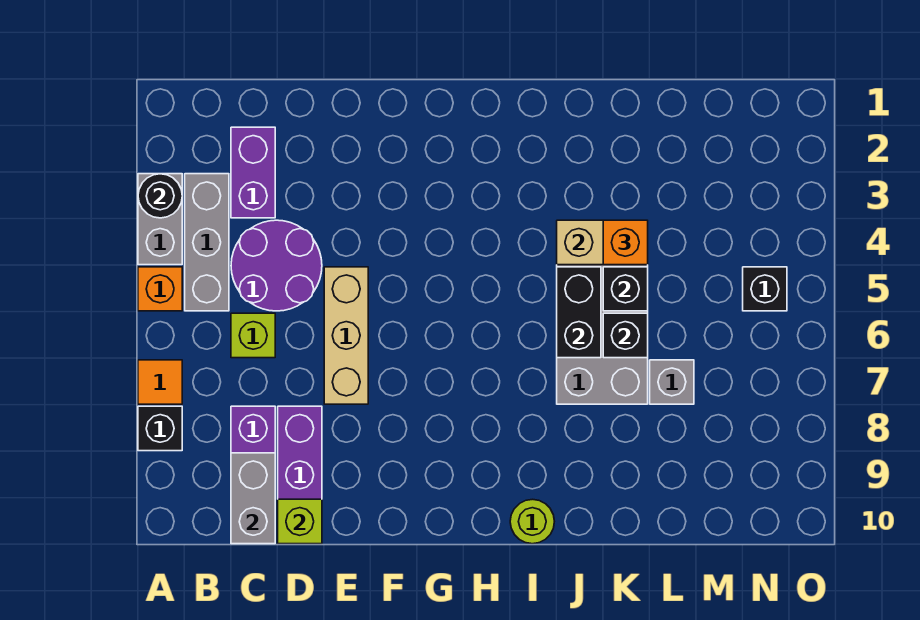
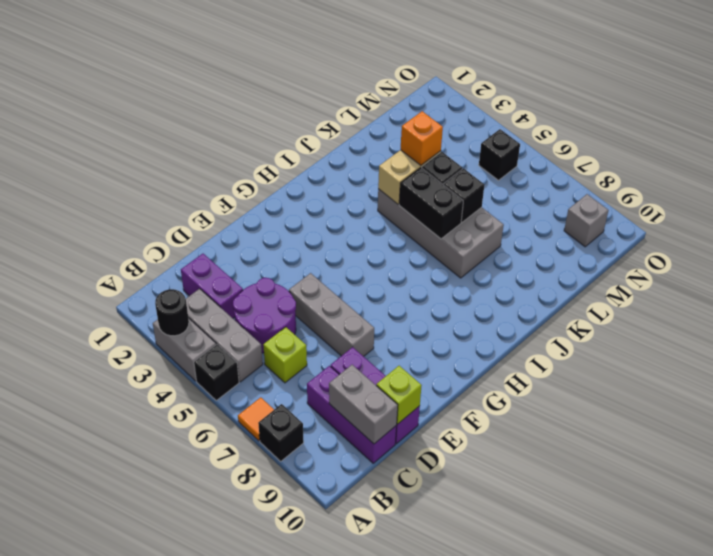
orange 1x1 brick [138,267,182,311] -> black 1x1 brick [194,345,239,400]
tan 1x3 brick [324,267,368,404] -> grey 1x3 brick [289,273,374,356]
lime 1x1 round brick [510,499,554,544] -> none
grey 1x1 brick [650,360,694,404] -> grey 1x1 brick moved to [564,194,609,247]

